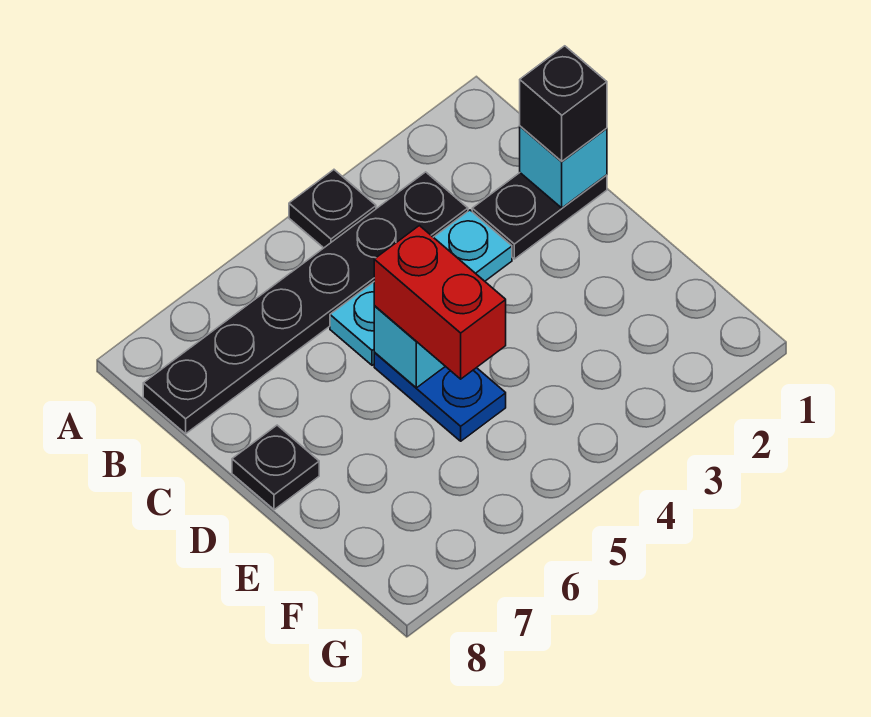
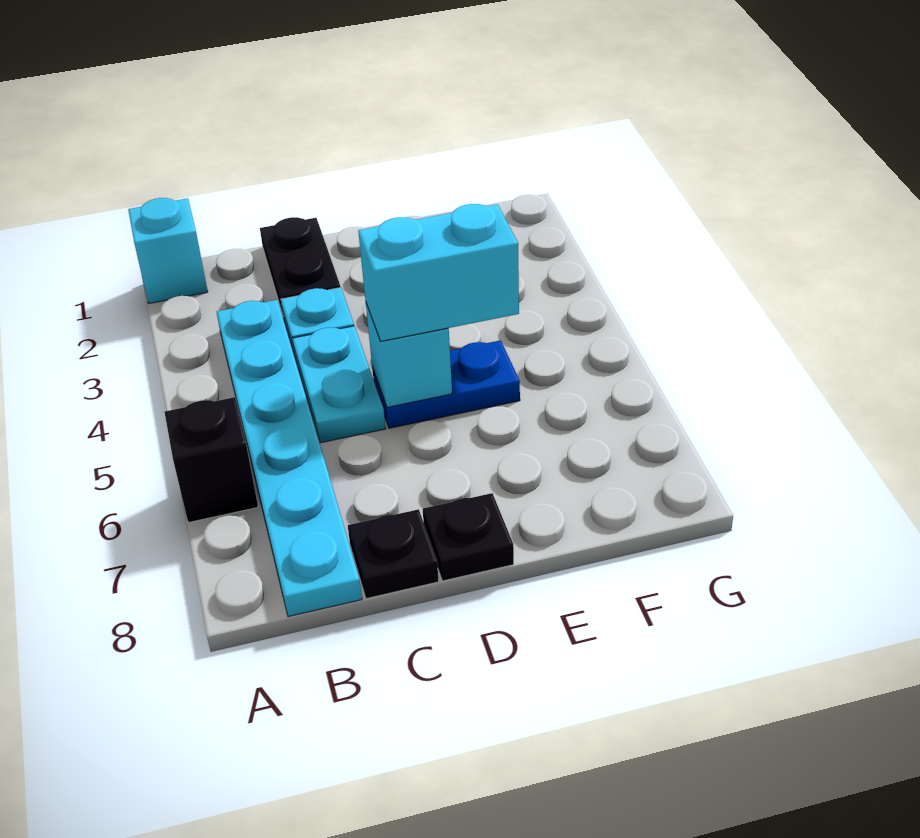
black 1x1 plate [289,170,376,248] -> black 1x1 plate moved to [348,509,439,599]
black 1x6 plate [143,172,468,434] -> cyan 1x6 plate [217,300,362,617]
cyan 1x1 brick [520,126,607,208] -> cyan 1x1 brick moved to [128,198,208,303]
black 1x1 brick [520,46,607,161] -> black 1x1 brick moved to [165,397,258,523]
red 1x2 brick [374,226,506,379] -> cyan 1x2 brick [358,204,519,341]

